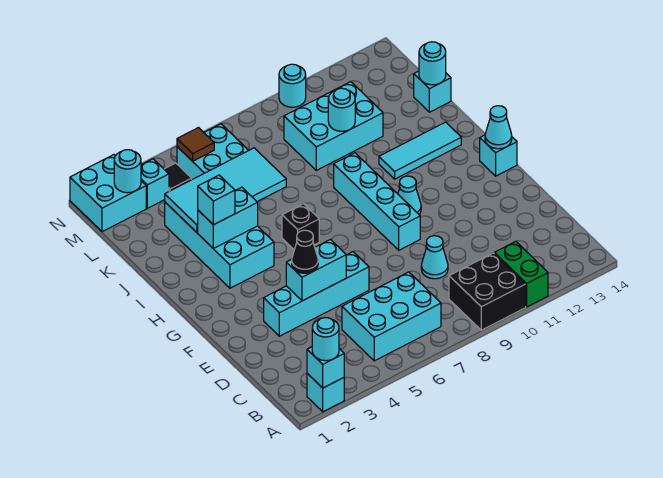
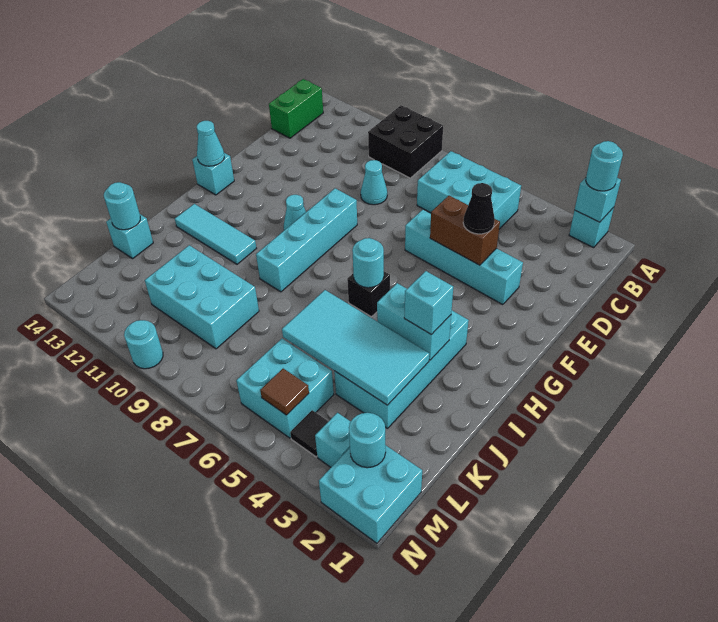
green 1x2 brick [494,241,548,307] -> green 1x2 brick moved to [269,79,323,138]
cyan 1x2 brick [286,240,346,301] -> brown 1x2 brick [430,196,500,265]
cyan 1x1 round brick [328,88,355,131] -> cyan 1x1 round brick moved to [352,238,384,288]

